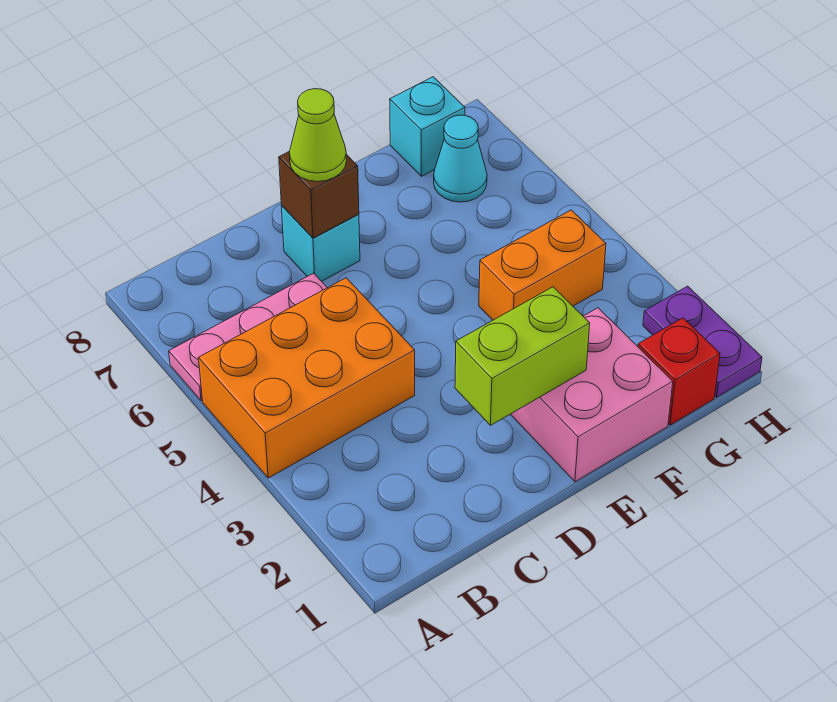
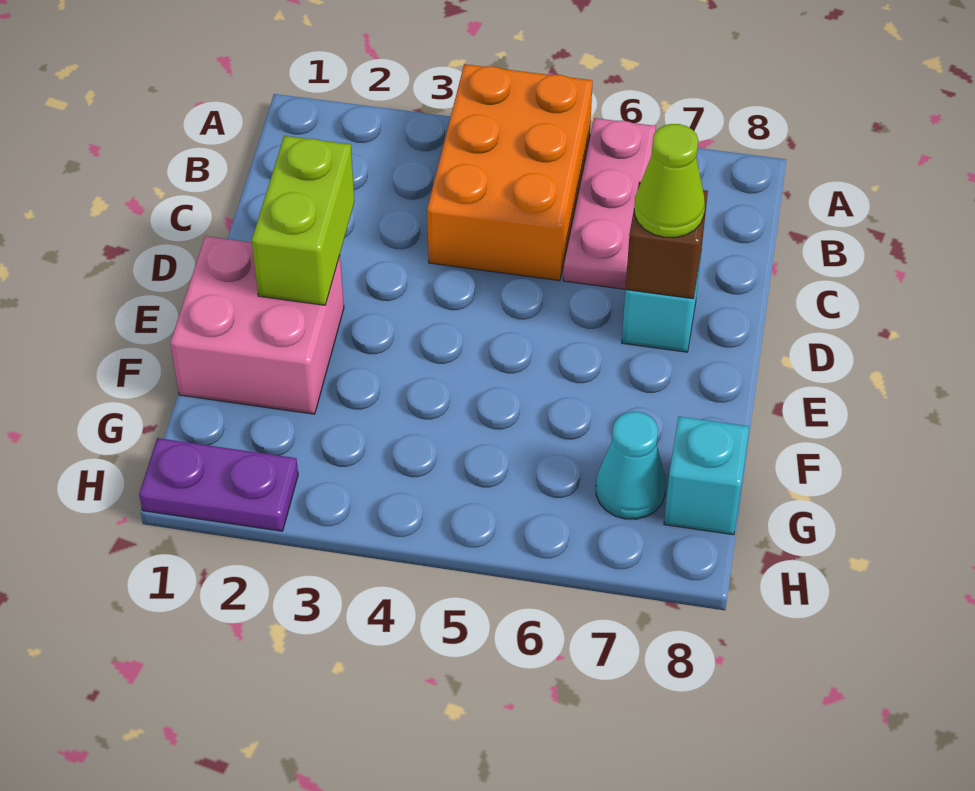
orange 1x2 brick [479,210,606,320] -> none
red 1x1 brick [638,318,720,425] -> none

